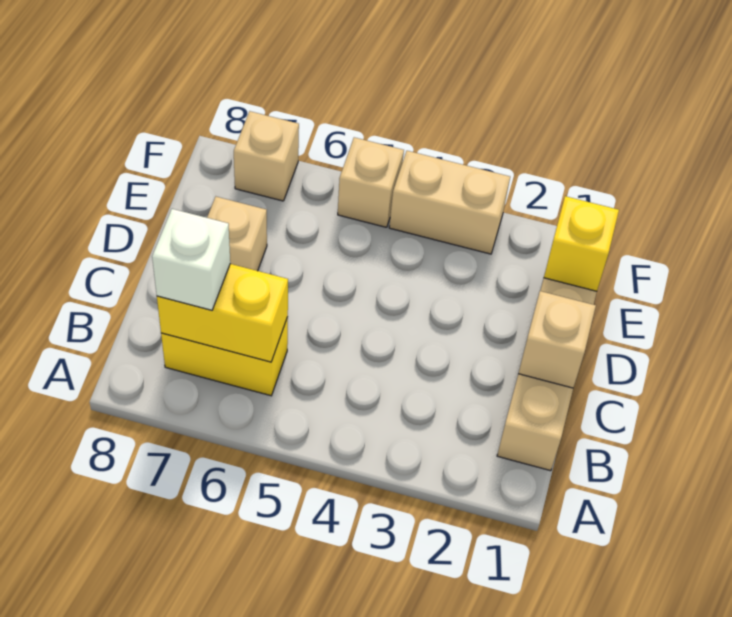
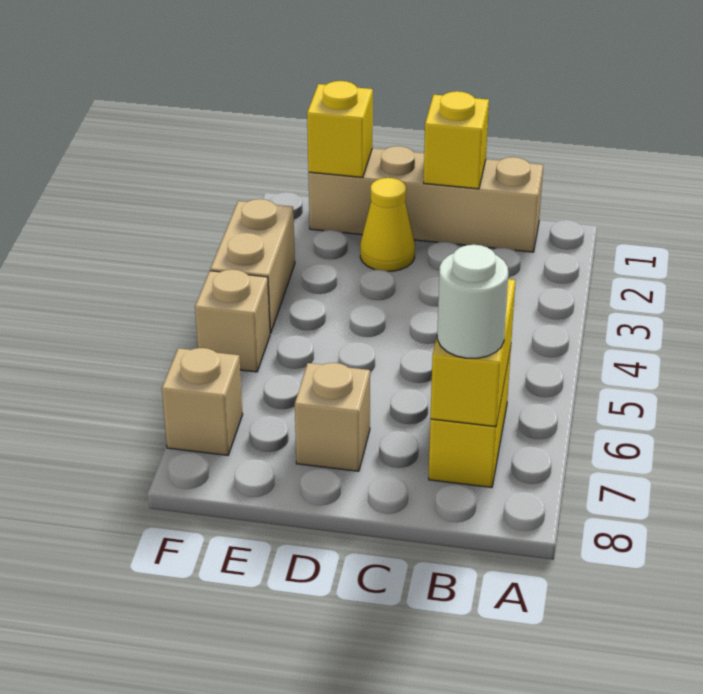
white 1x1 brick [152,209,230,310] -> white 1x1 round brick [437,245,508,358]
tan 1x1 brick [518,291,596,388] -> yellow 1x1 brick [424,91,489,189]
none -> yellow 1x1 cone [360,178,415,271]

